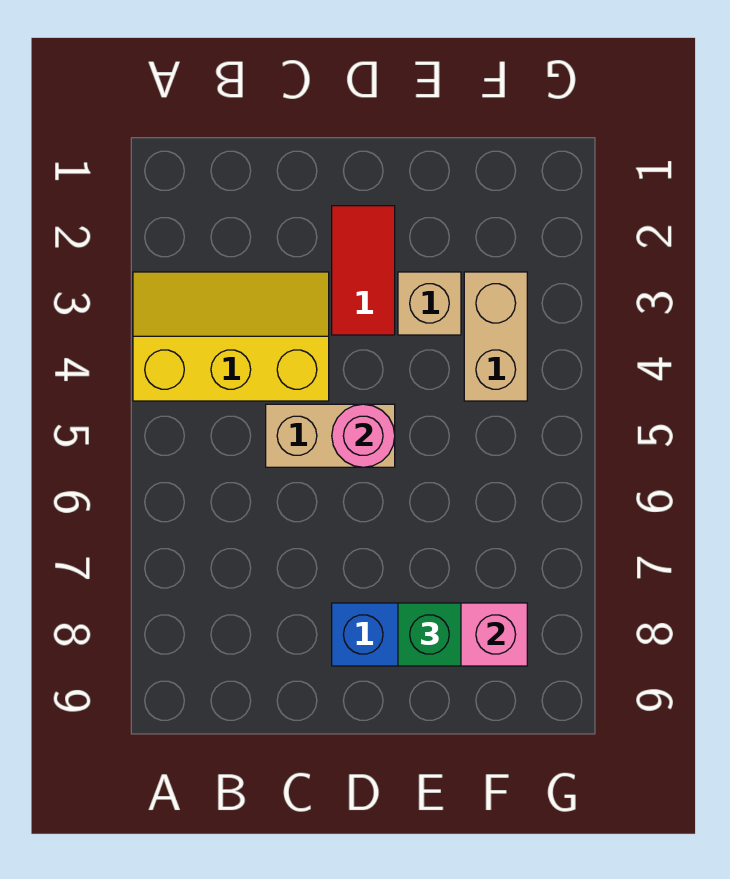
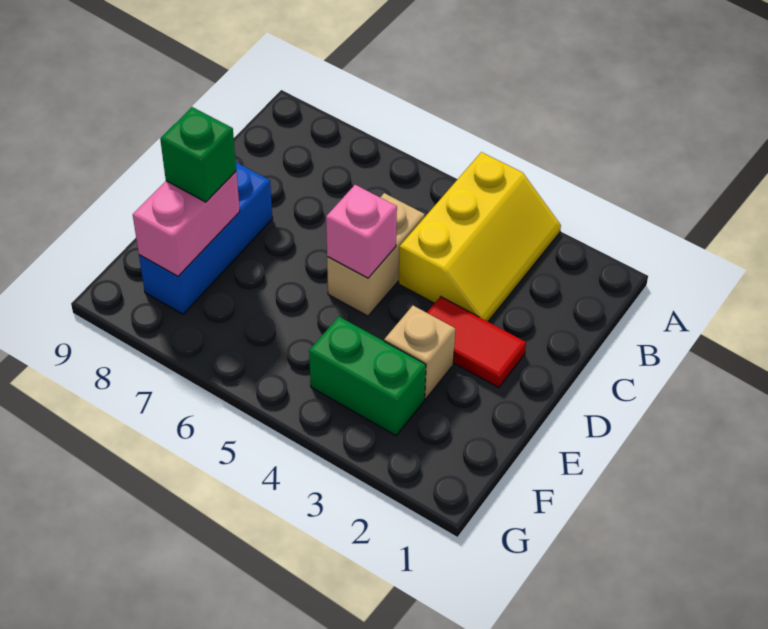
pink 1x1 round brick [332,404,395,467] -> pink 1x1 brick [326,185,397,278]
tan 1x2 brick [464,272,527,401] -> green 1x2 brick [309,317,426,435]

